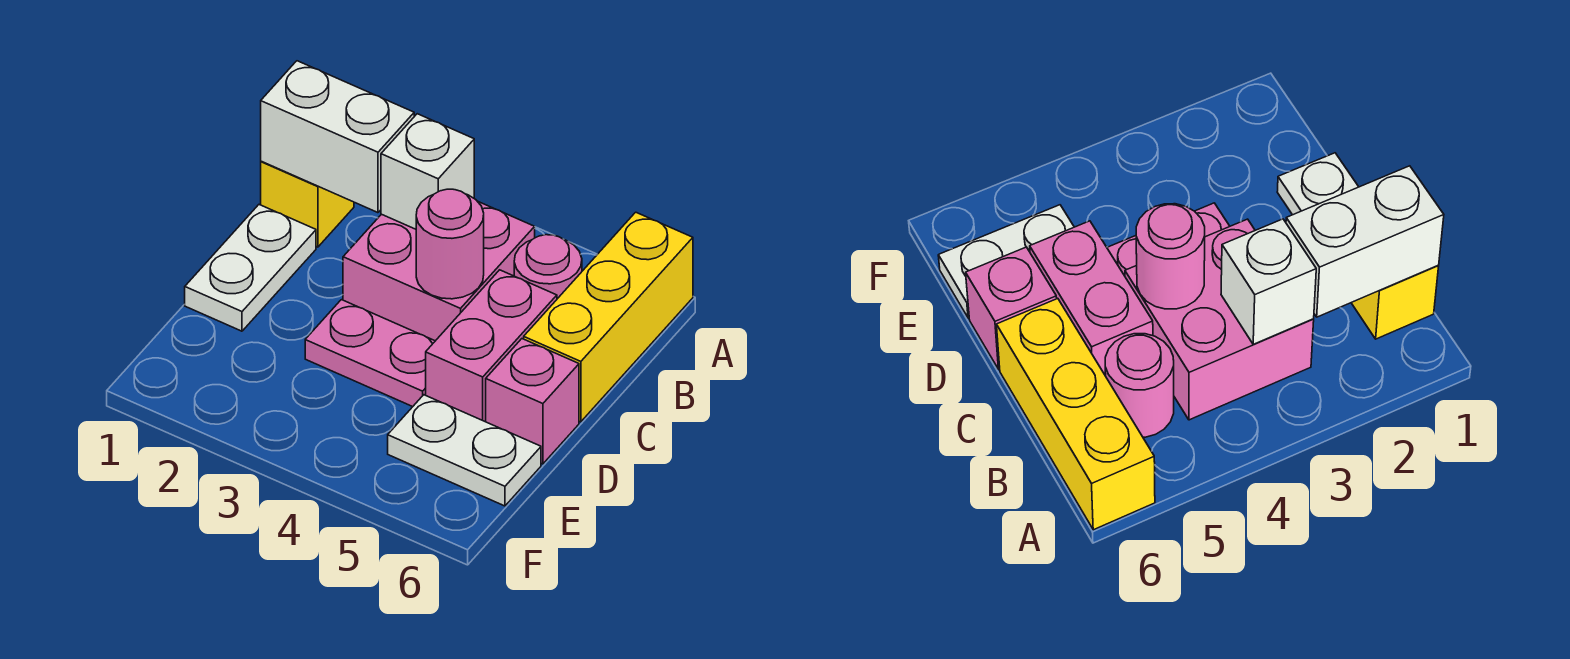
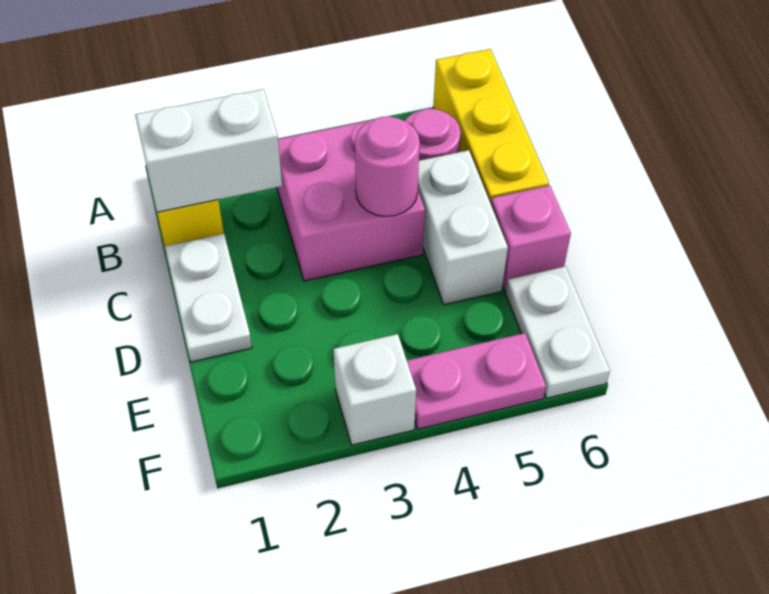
white 1x1 brick [381,114,474,229] -> white 1x1 brick moved to [334,334,416,445]
pink 1x2 brick [426,270,557,422] -> white 1x2 brick [418,150,508,305]
pink 1x2 plate [305,300,435,407] -> pink 1x2 plate moved to [407,333,546,429]
white 1x2 plate [388,395,541,506] -> white 1x2 plate turned to [506,266,610,398]

